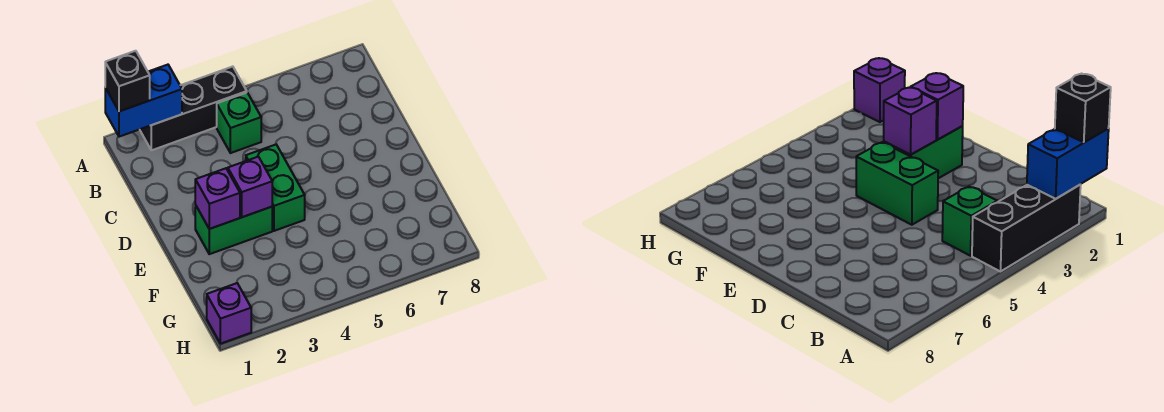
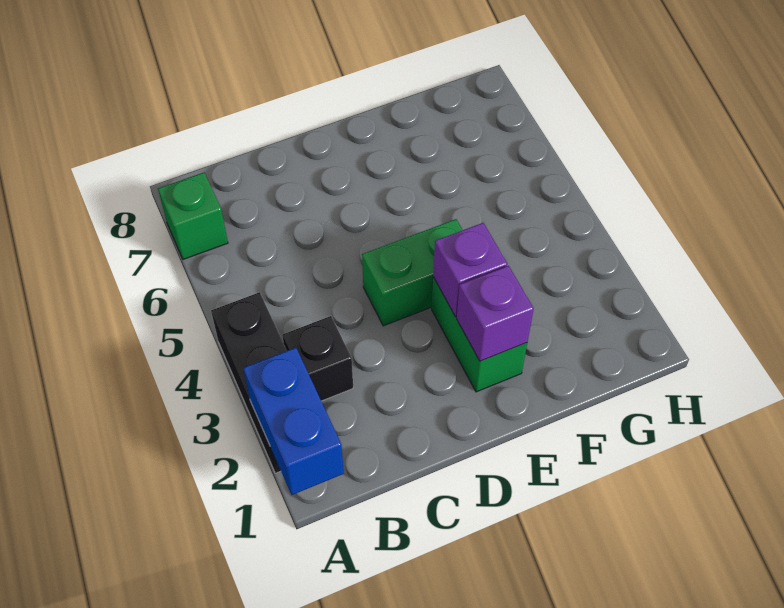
black 1x1 brick [105,51,150,111] -> black 1x1 brick moved to [282,316,353,401]
green 1x1 brick [217,93,261,153] -> green 1x1 brick moved to [158,173,228,259]
purple 1x1 brick [207,283,251,344] -> none

